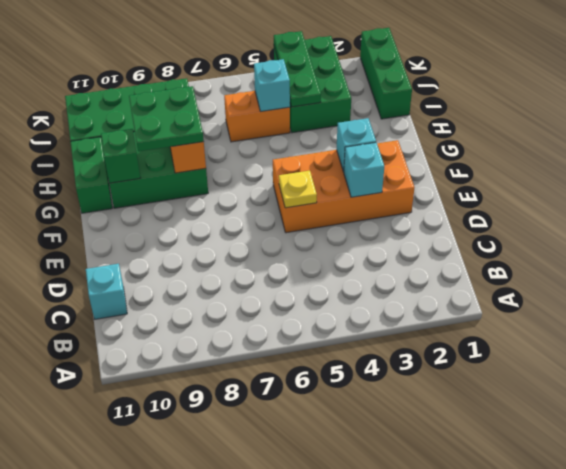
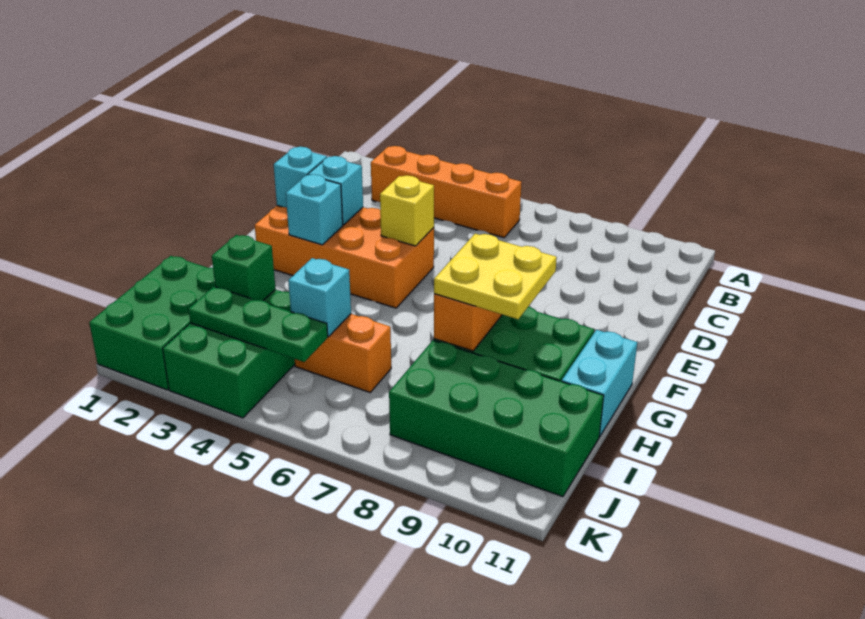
none -> orange 1x4 brick [371,146,522,238]
cyan 1x1 brick [86,264,127,319] -> cyan 1x1 brick moved to [274,147,327,207]
yellow 1x1 plate [279,171,317,208] -> yellow 1x1 brick [380,175,434,246]
green 2x2 plate [129,86,204,151] -> yellow 2x2 plate [434,234,557,319]
green 1x1 brick [101,129,140,183] -> green 1x1 brick moved to [212,235,275,301]
green 1x2 brick [70,137,112,213] -> cyan 1x2 brick [562,330,637,437]
green 1x3 brick [360,28,412,119] -> green 2x3 brick [89,256,215,390]
green 1x3 plate [274,31,321,107] -> green 1x3 plate turned to [189,287,328,362]

